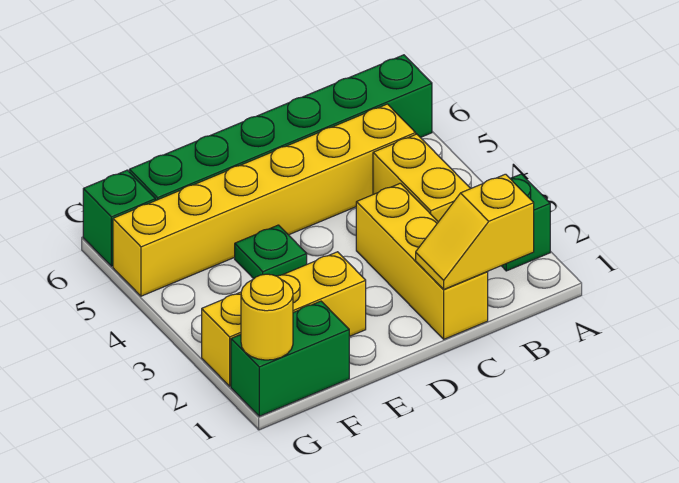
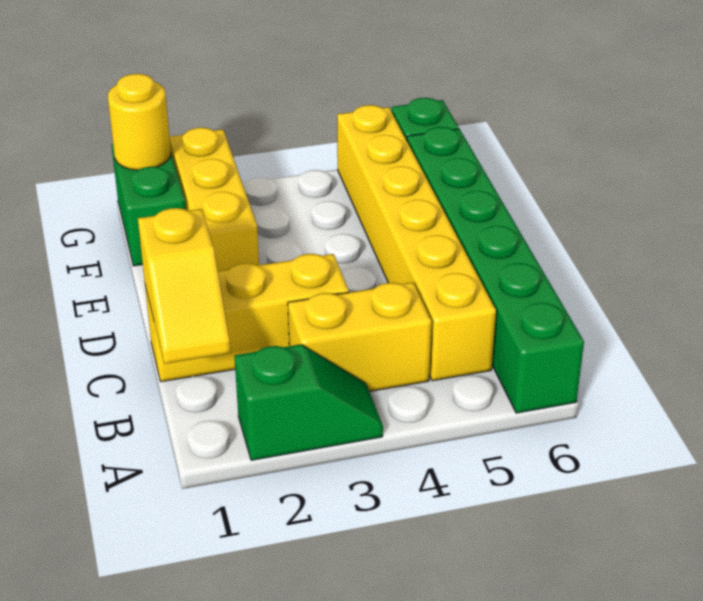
yellow 1x2 slope [416,174,534,289] -> yellow 1x2 slope turned to [138,208,230,364]
green 1x1 plate [235,225,307,279] -> none

